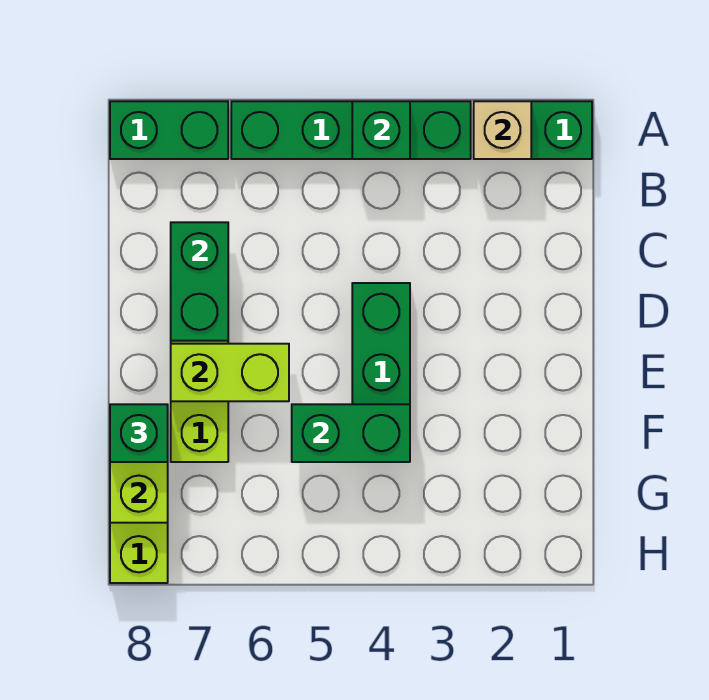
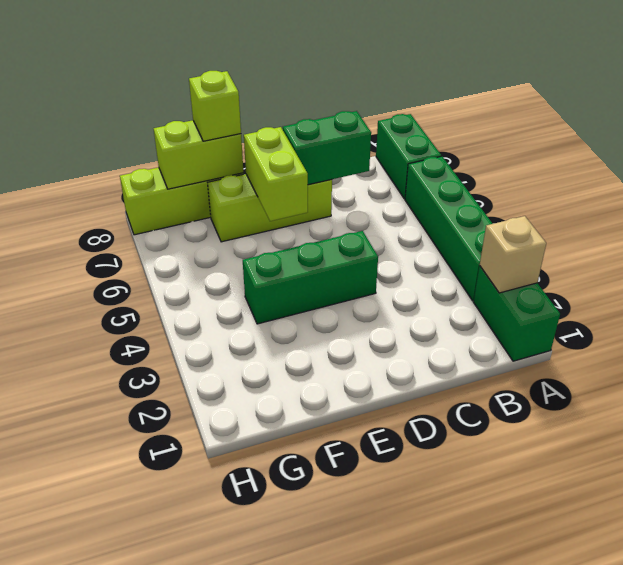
green 1x1 brick [352,101,410,159] -> none
green 1x2 brick [292,404,410,462] -> none
green 1x1 brick [110,404,168,462] -> lime 1x1 brick [189,71,241,141]

